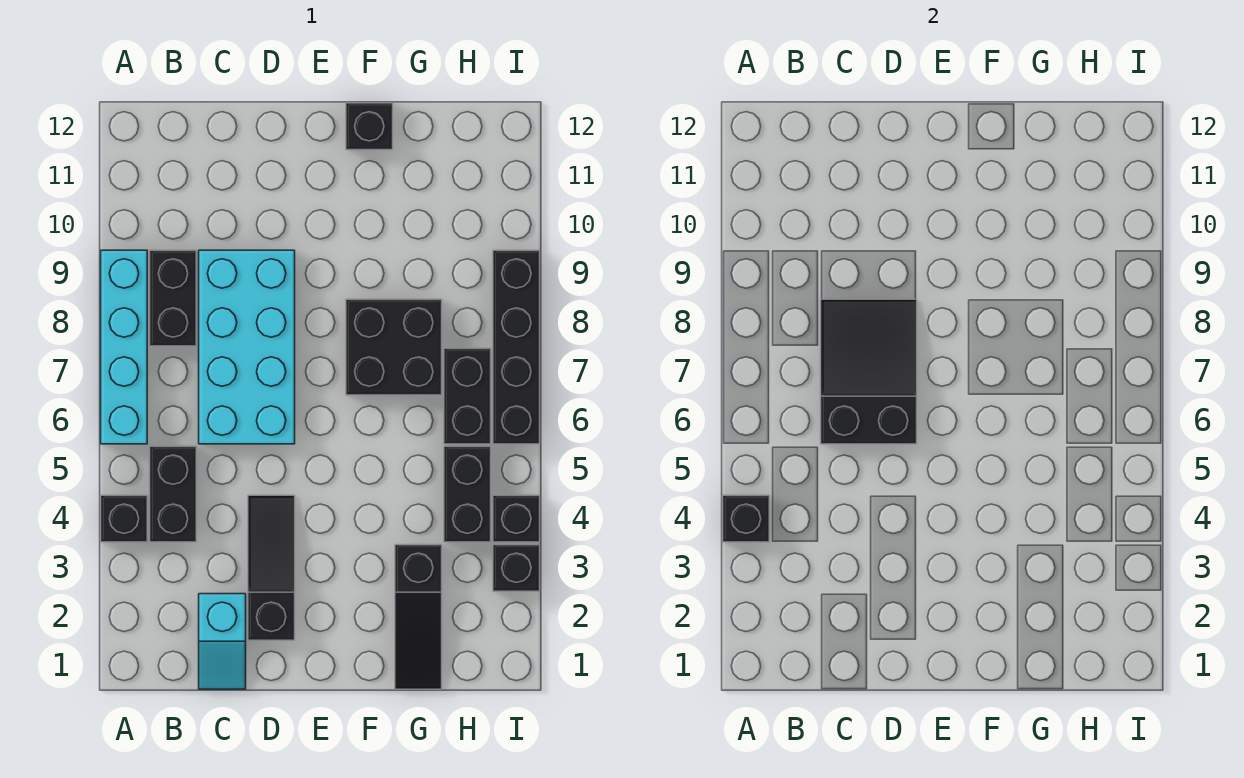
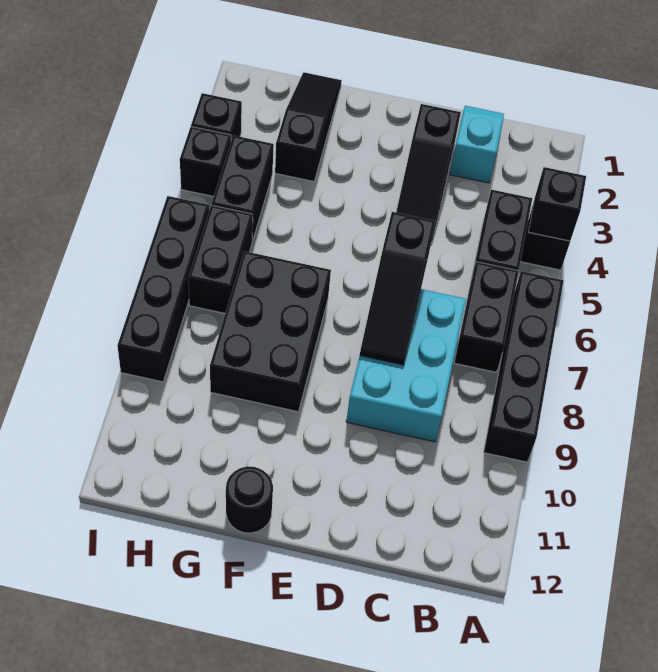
cyan 1x4 brick [101,250,147,444] -> black 1x4 brick [484,271,564,462]
black 1x2 brick [150,250,196,346] -> black 1x2 brick moved to [454,262,519,372]
cyan 2x4 brick [199,250,295,444] -> cyan 2x3 brick [346,289,466,442]
black 2x3 slope [821,299,917,444] -> black 1x3 slope [360,212,435,365]
black 2x2 brick [346,299,442,395] -> black 2x3 brick [210,251,331,412]
black 1x1 brick [346,103,393,150] -> black 1x1 round brick [226,466,273,533]

